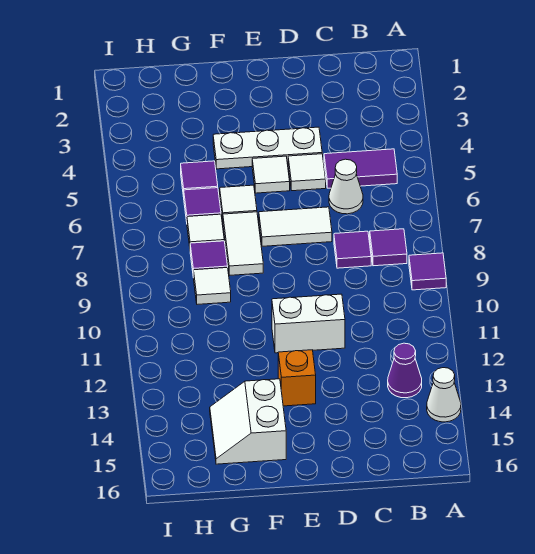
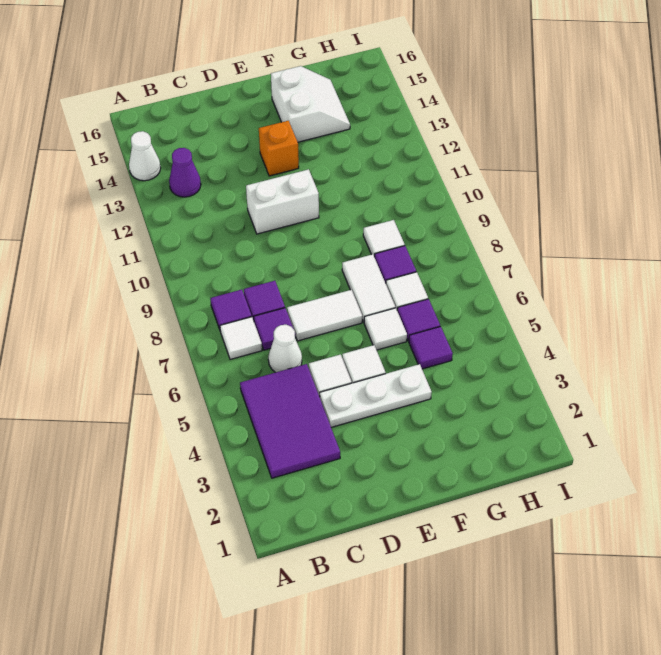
purple 1x1 tile [409,253,446,290] -> purple 1x1 tile moved to [254,308,296,350]
purple 1x2 tile [324,149,397,188] -> purple 2x3 tile [240,364,340,478]
none -> white 1x1 tile [220,317,262,360]

